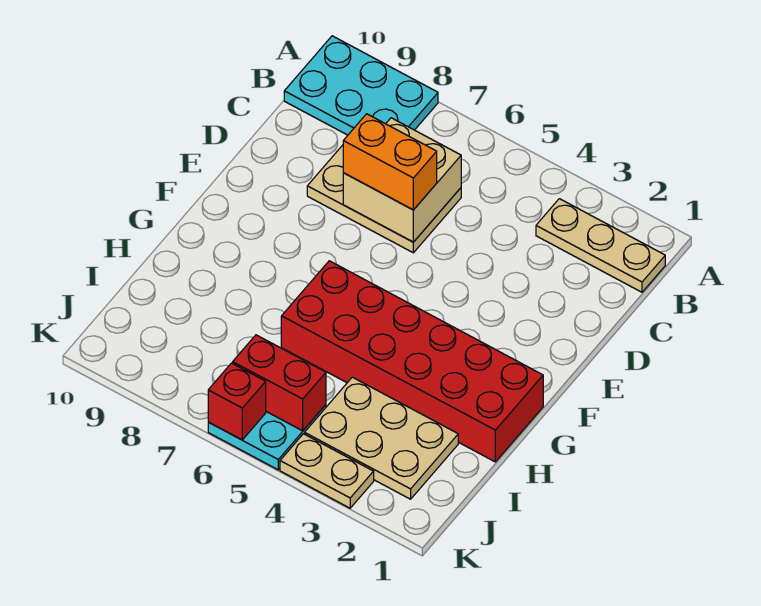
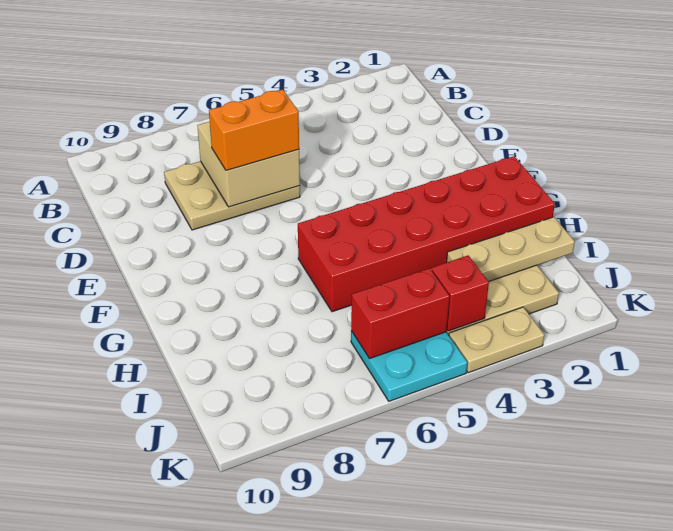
cyan 2x3 plate [284,36,438,135] -> none
tan 1x3 plate [536,199,665,292] -> tan 1x3 plate moved to [447,217,575,282]
red 1x1 brick [208,363,266,440] -> red 1x1 brick moved to [431,256,489,331]

